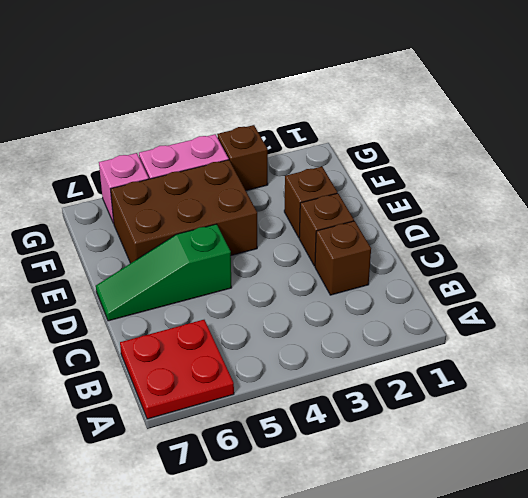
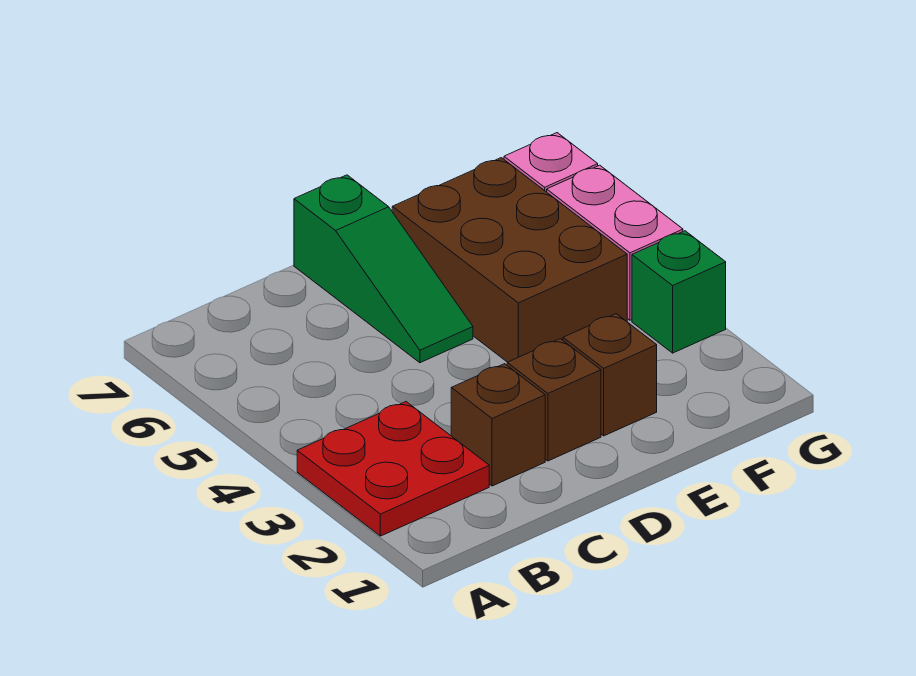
red 2x2 plate [120,320,234,419] -> red 2x2 plate moved to [297,402,489,536]
green 1x3 slope [96,224,232,321] -> green 1x3 slope turned to [294,175,473,363]
brown 1x1 brick [217,125,268,191] -> green 1x1 brick [632,231,726,353]

